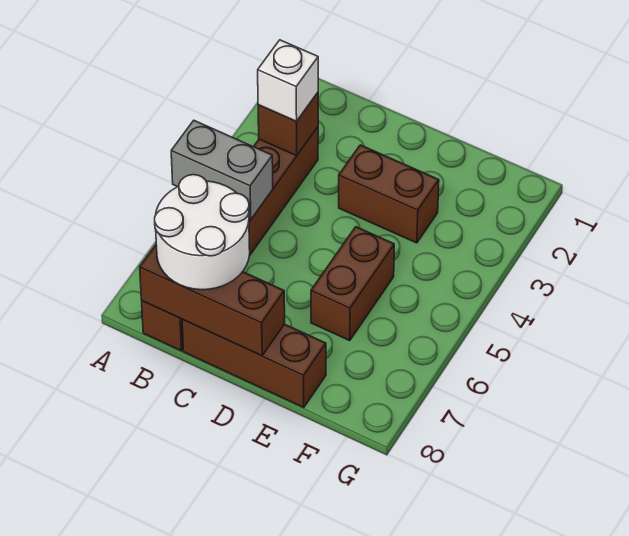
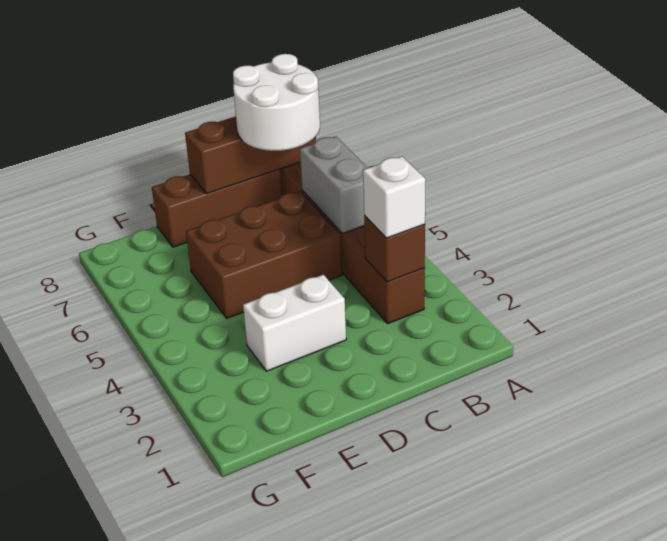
grey 1x2 brick [171,121,273,220] -> grey 1x2 brick turned to [300,136,368,233]
brown 1x2 brick [339,145,439,243] -> white 1x2 brick [243,275,346,371]
brown 1x2 brick [311,227,394,340] -> brown 2x3 brick [186,191,342,318]

